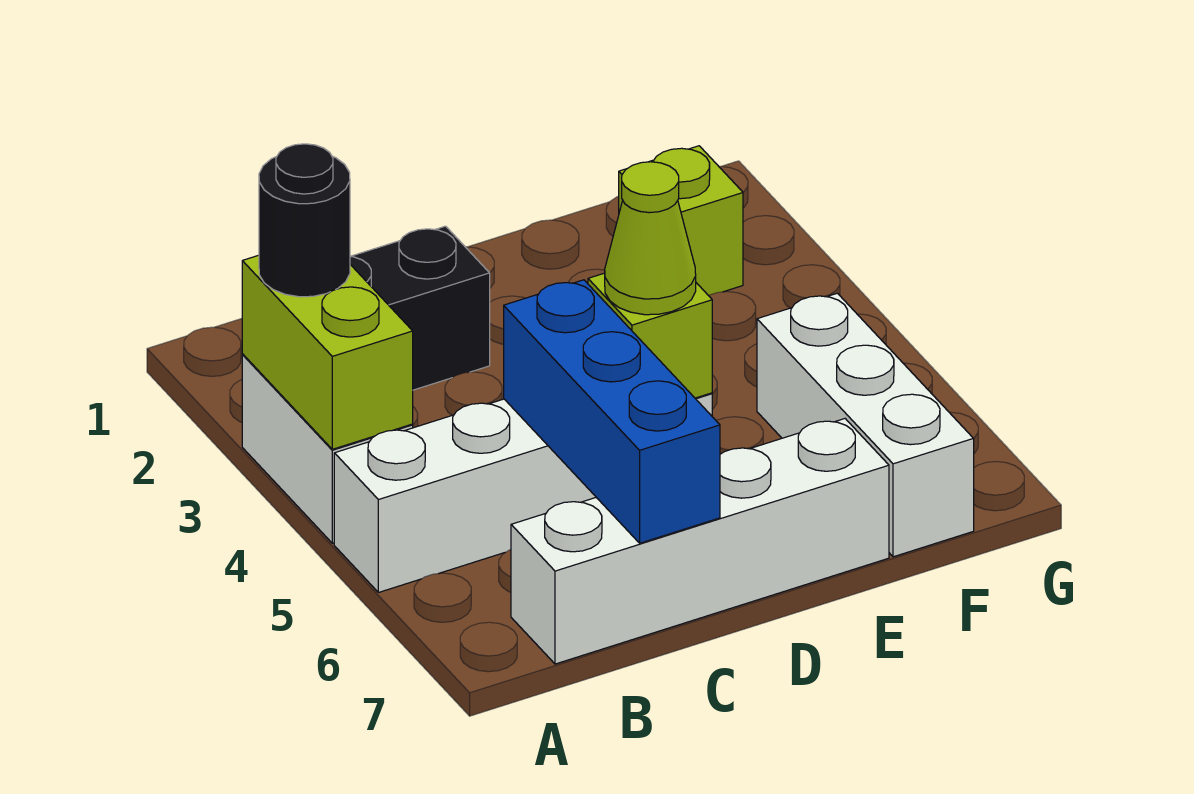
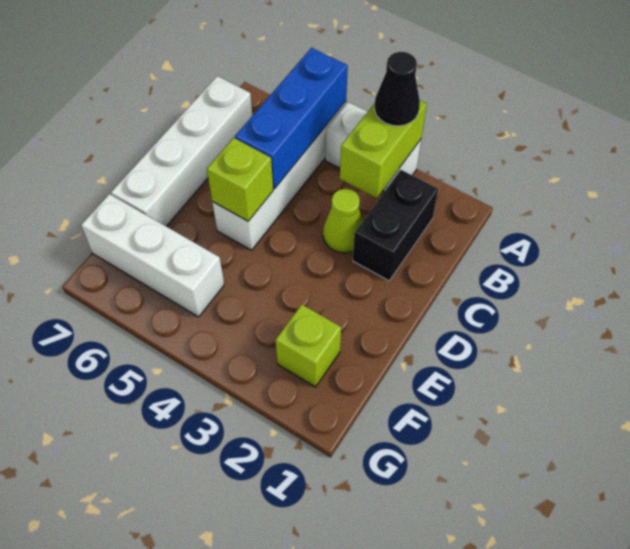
lime 1x2 brick [242,255,413,449] -> lime 1x2 brick turned to [340,100,427,198]
black 1x1 round brick [259,144,350,297] -> black 1x1 cone [374,52,420,126]
blue 1x3 brick [504,280,720,543] -> blue 1x3 brick turned to [235,48,348,189]
lime 1x1 cone [605,162,696,315] -> lime 1x1 cone moved to [323,189,363,253]

